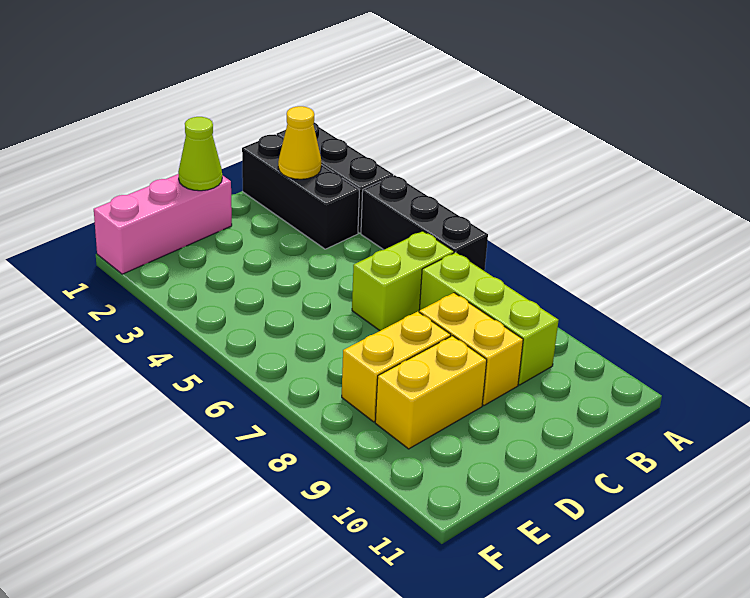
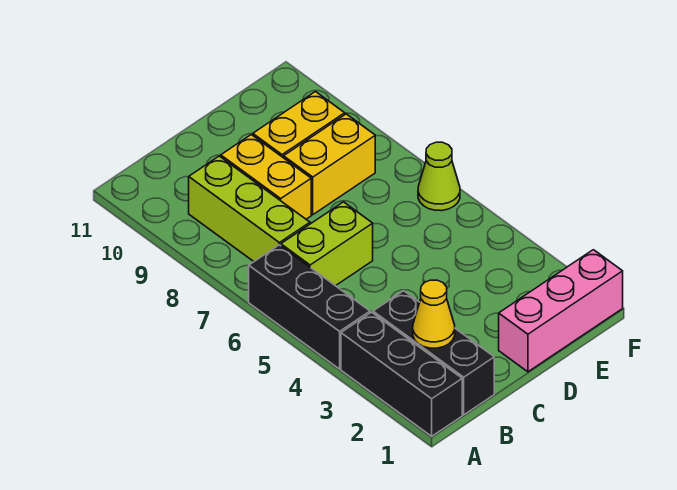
lime 1x1 cone [178,117,222,191] -> lime 1x1 cone moved to [418,142,460,211]

